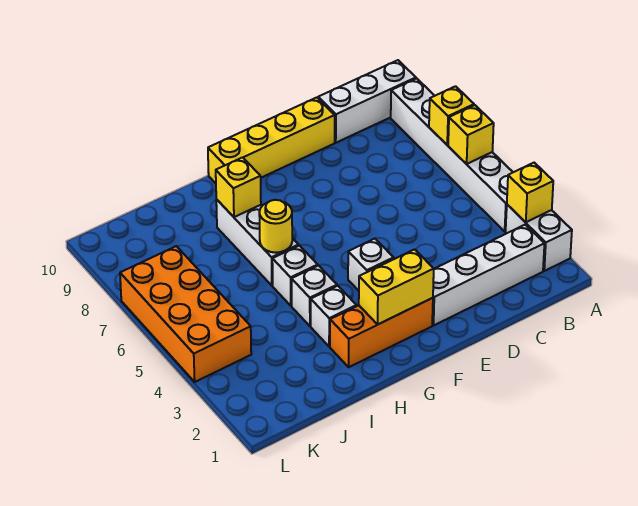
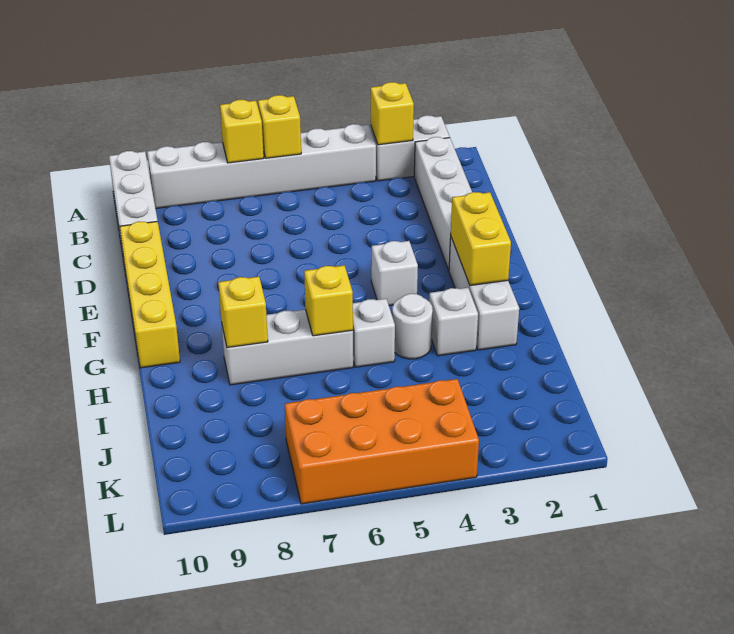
orange 1x3 brick [330,298,433,367] -> white 1x3 brick [449,238,519,350]
white 1x1 brick [292,265,337,326] -> white 1x1 round brick [392,294,433,359]
yellow 1x1 round brick [259,200,292,253] -> yellow 1x1 brick [304,265,353,336]

